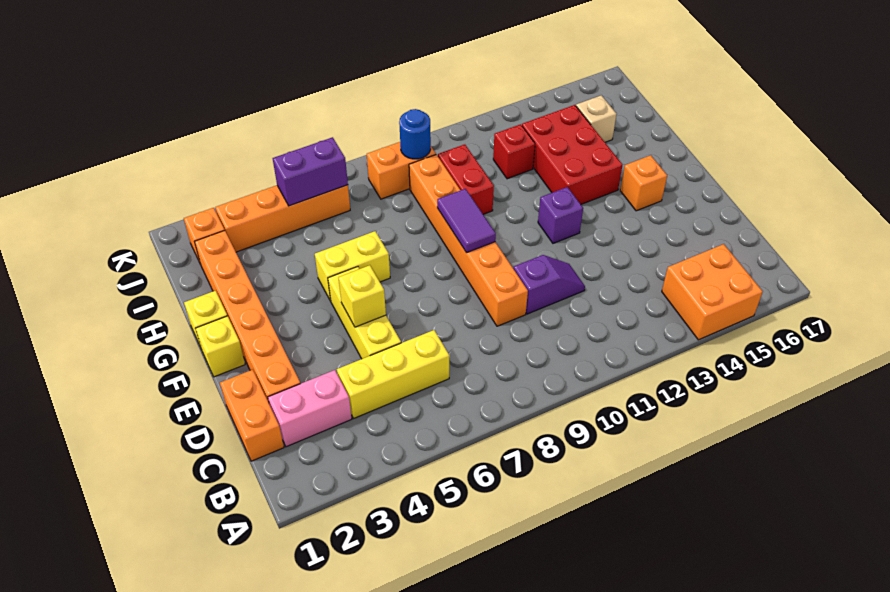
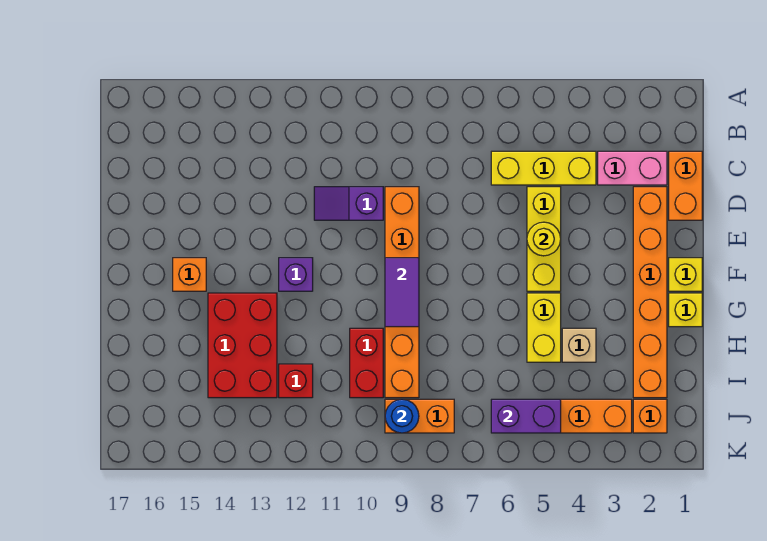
orange 2x2 brick [662,244,763,340] -> none
yellow 1x1 brick [338,265,386,327] -> yellow 1x1 round brick [527,222,561,256]
yellow 1x2 brick [315,231,390,301] -> yellow 1x2 brick turned to [527,293,561,362]
tan 1x1 brick [576,95,617,142] -> tan 1x1 brick moved to [562,328,596,362]

